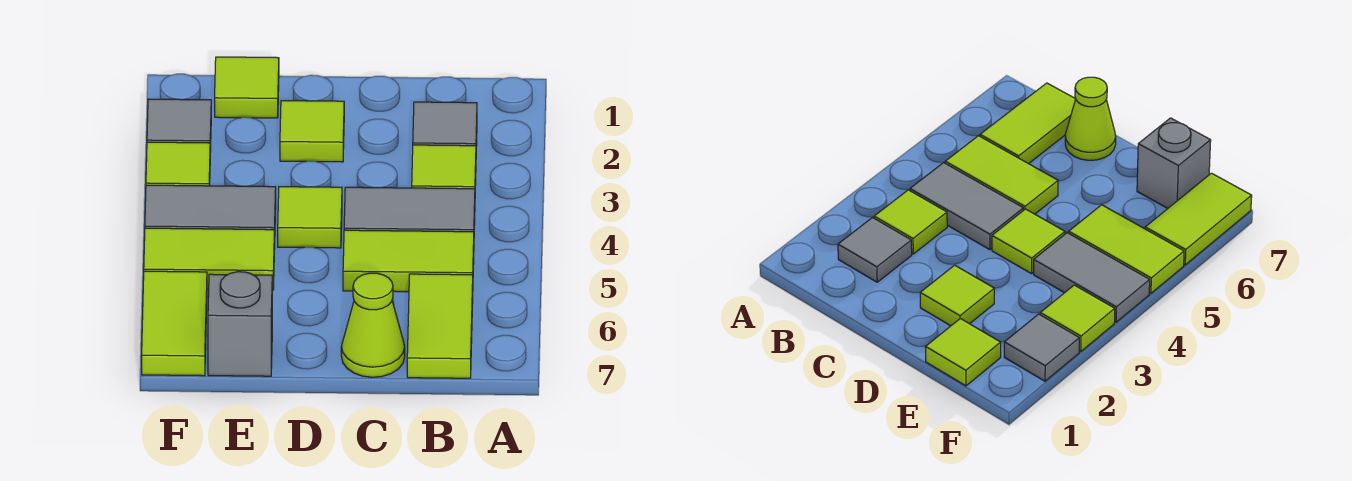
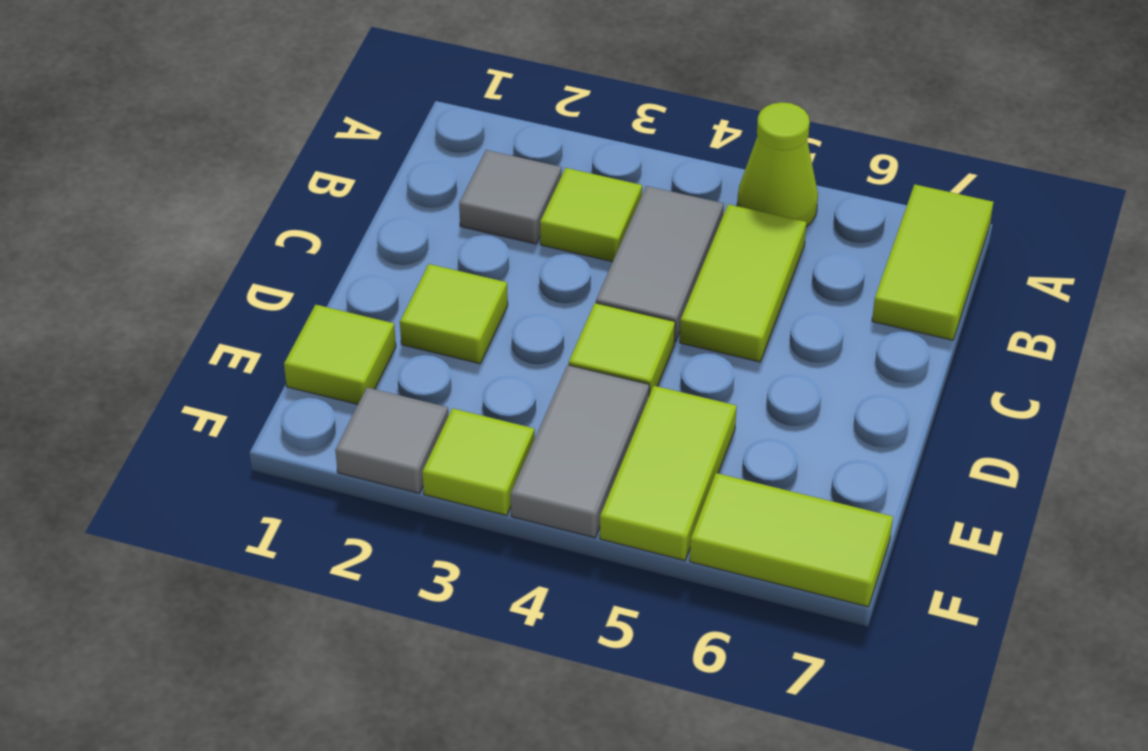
lime 1x2 tile [407,274,473,378] -> lime 1x2 tile turned to [872,184,993,340]
lime 1x1 cone [341,273,405,377] -> lime 1x1 cone moved to [737,102,818,227]
grey 1x1 brick [208,272,272,376] -> none

